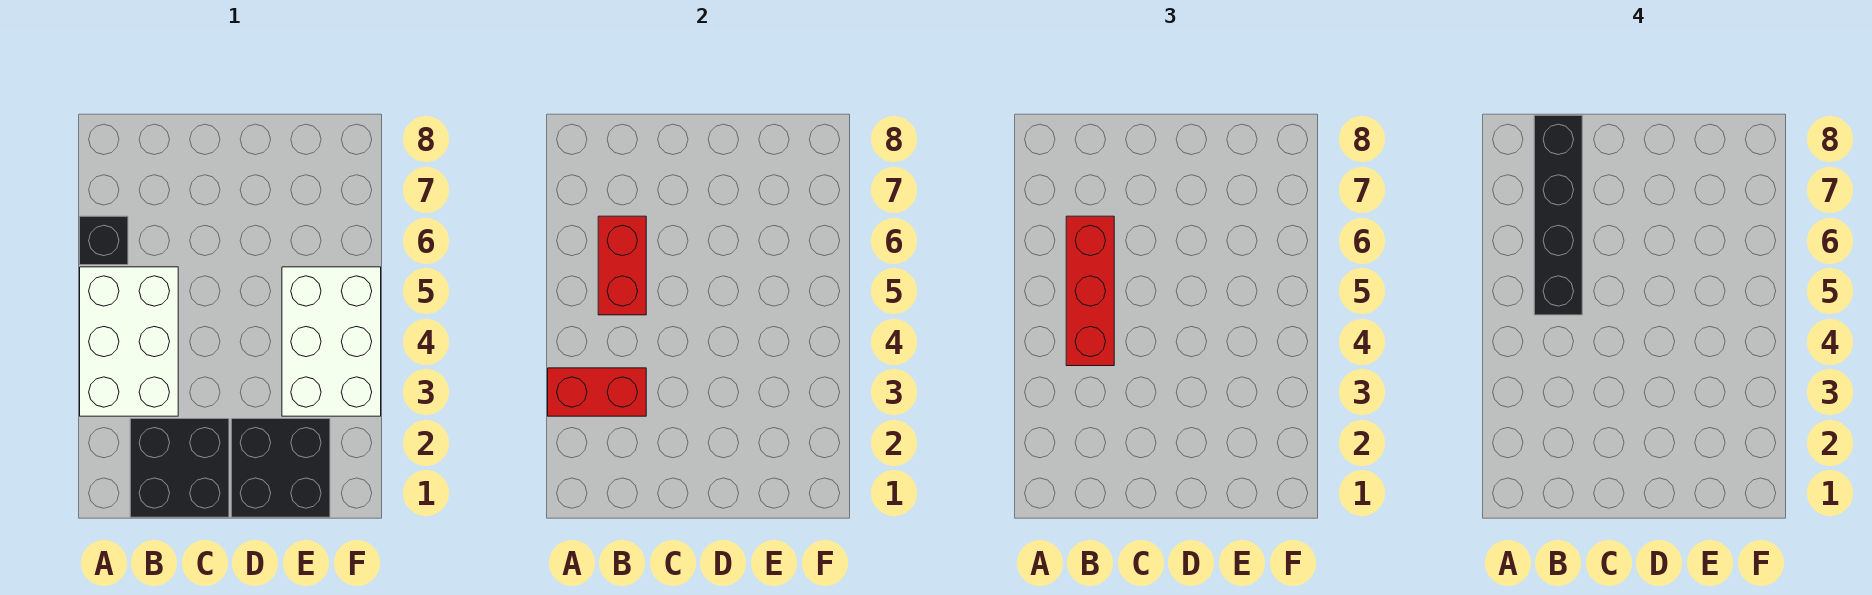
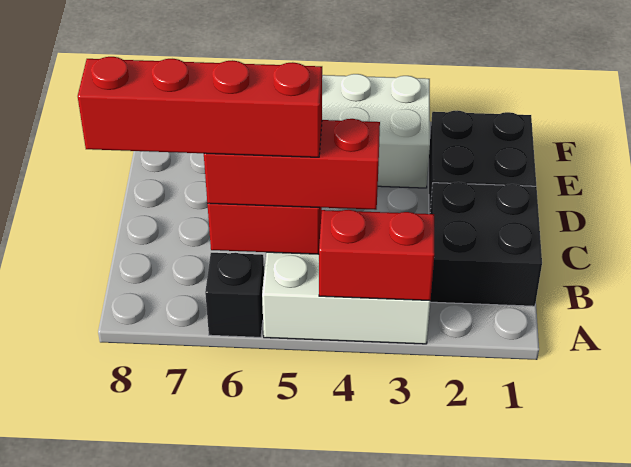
red 1x2 brick [548,368,646,416] -> red 1x2 brick turned to [319,210,434,301]
black 1x4 brick [1534,115,1582,315] -> red 1x4 brick [78,57,322,157]

